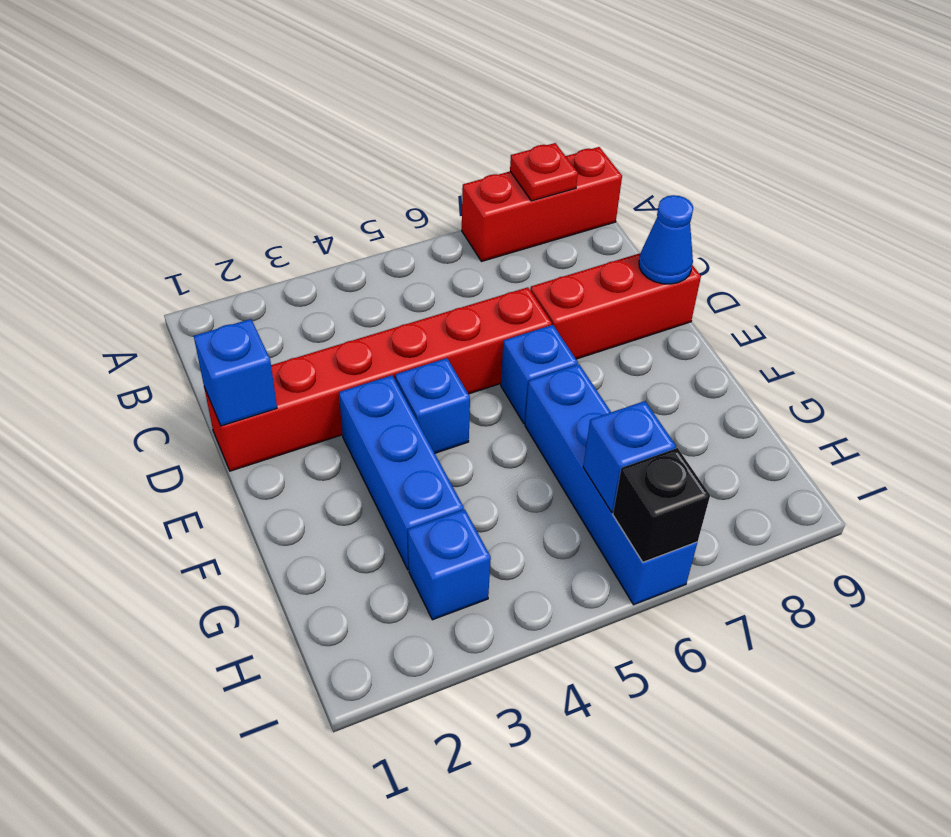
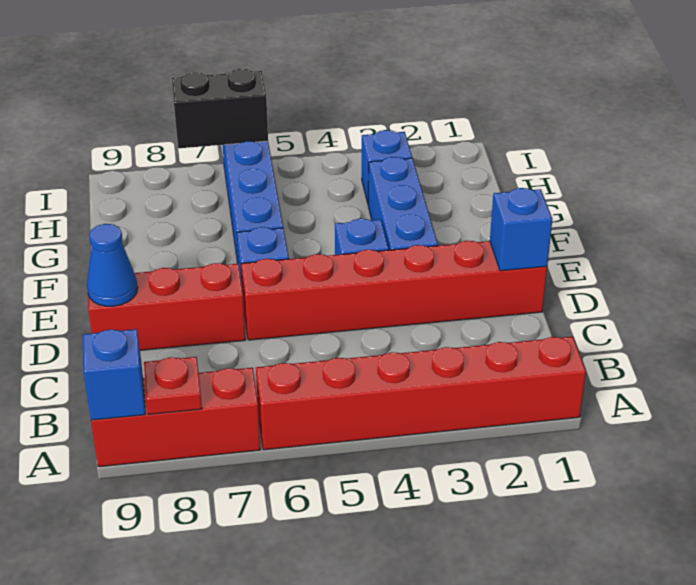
none -> red 1x6 brick [256,337,586,450]
blue 1x1 brick [583,401,676,512] -> blue 1x1 brick moved to [83,329,145,420]
black 1x1 brick [613,448,710,562] -> black 1x2 brick [172,69,268,148]

